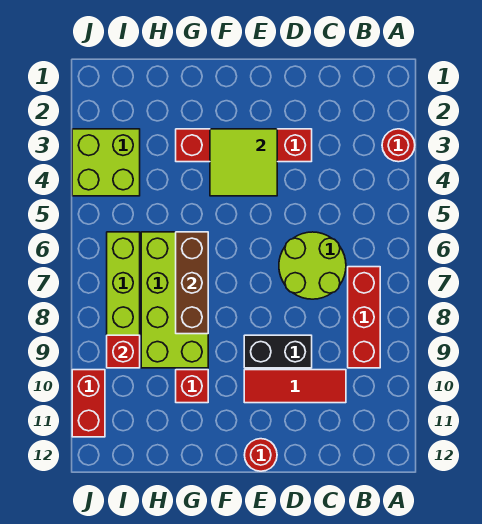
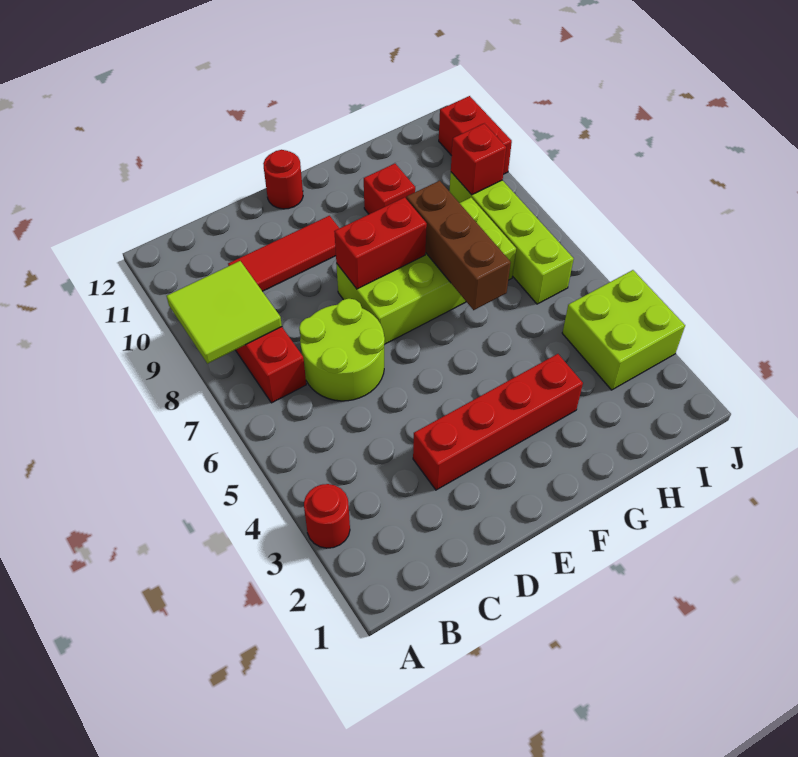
black 1x2 brick [244,335,312,368] -> none
lime 2x2 tile [210,129,277,196] -> lime 2x2 tile moved to [167,261,282,364]
none -> red 1x2 brick [334,197,427,289]
lime 2x4 brick [141,232,208,368] -> lime 2x4 brick turned to [336,198,516,344]

